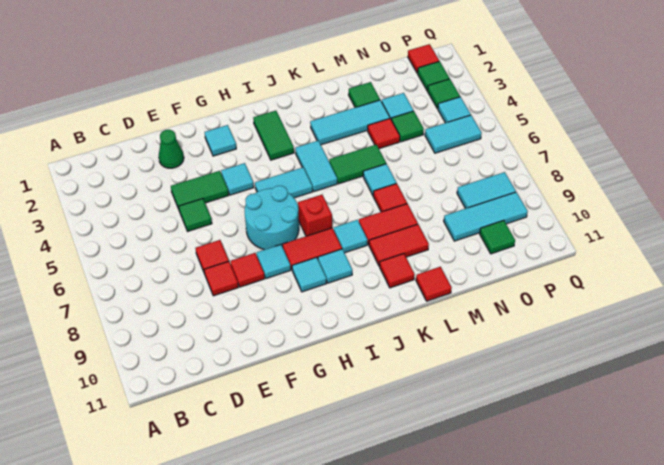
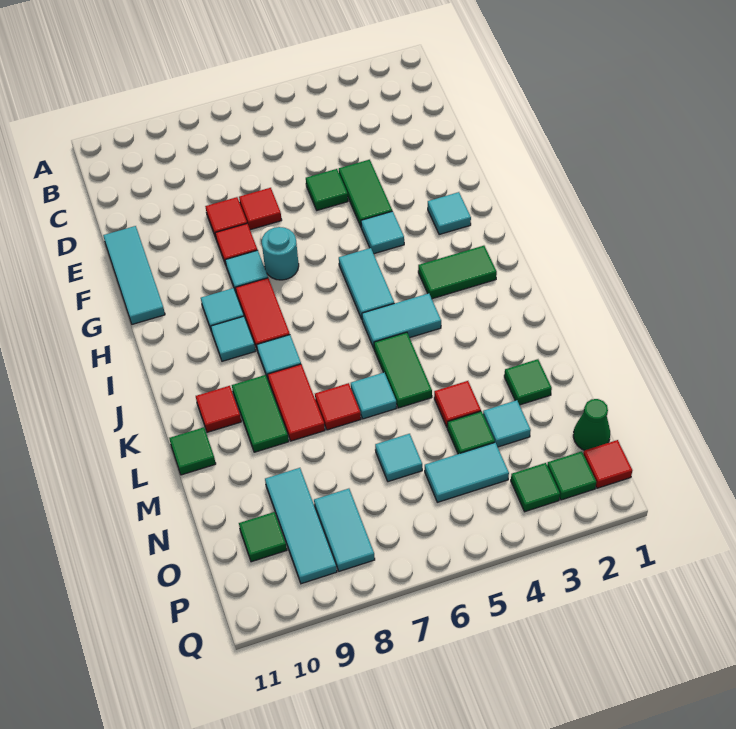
green 1x1 cone [159,130,184,168] -> green 1x1 cone moved to [573,399,610,450]
cyan 2x2 round brick [245,186,299,250] -> cyan 1x1 round brick [262,227,299,280]
red 1x1 brick [298,194,332,236] -> none
cyan 1x3 tile [310,100,390,145] -> cyan 1x3 tile moved to [103,226,165,324]
red 1x2 tile [369,224,429,266] -> green 1x2 tile [232,375,289,452]
red 1x1 tile [416,267,452,301] -> green 1x1 tile [169,427,216,475]
cyan 1x2 tile [425,115,482,153] -> cyan 1x2 tile turned to [425,443,509,502]
cyan 1x1 tile [438,97,471,123] -> cyan 1x1 tile moved to [375,434,422,482]

